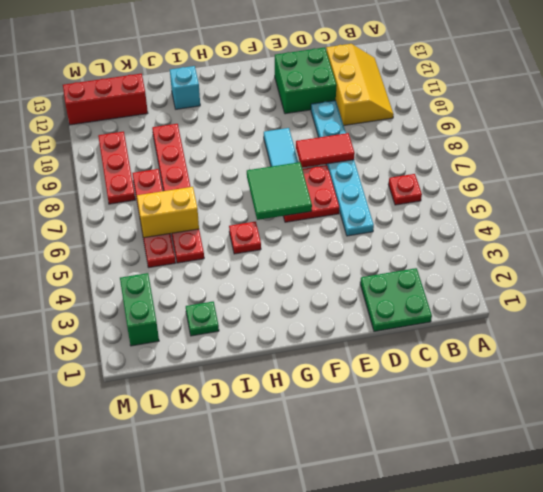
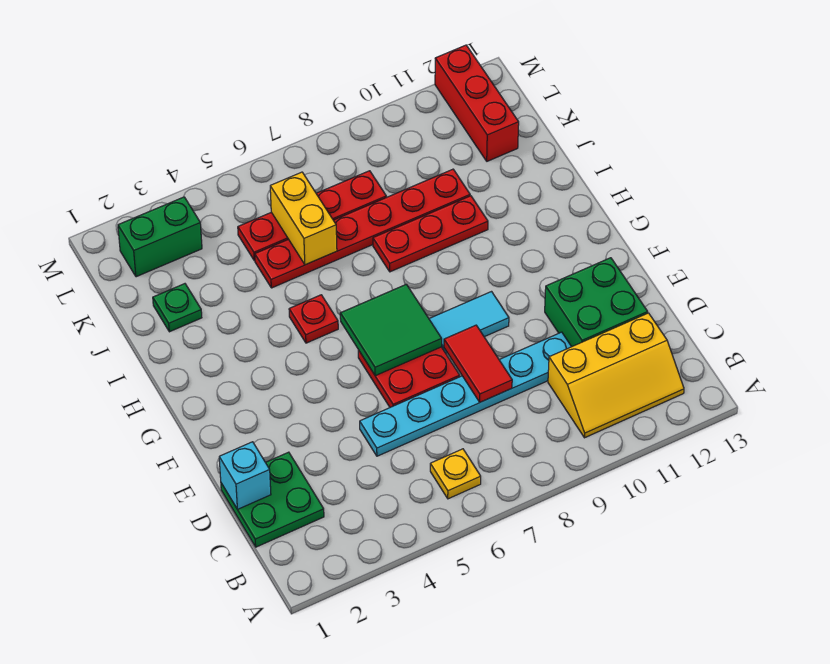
red 1x1 plate [388,174,422,205] -> yellow 1x1 plate [430,449,481,499]
cyan 1x1 brick [170,66,200,109] -> cyan 1x1 brick moved to [219,442,271,510]
red 1x3 plate [98,131,135,204] -> red 1x3 plate moved to [373,196,488,272]

